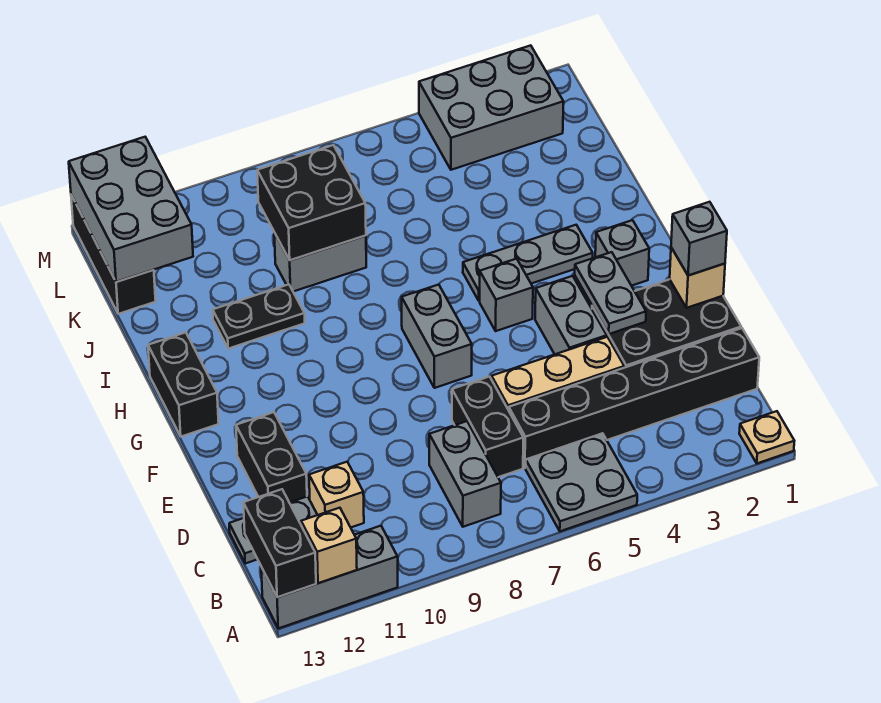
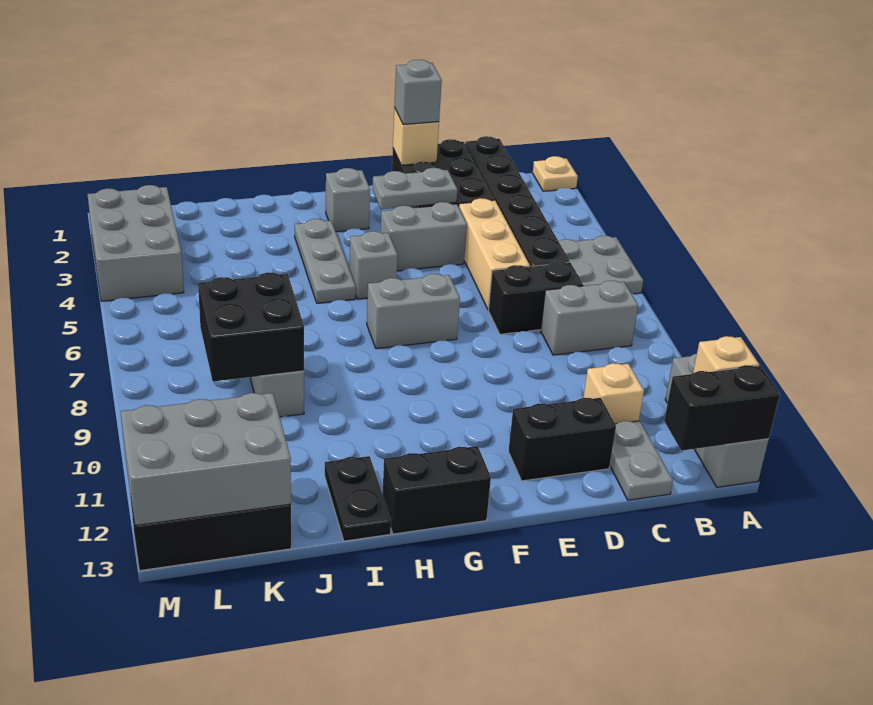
black 1x2 plate [213,284,305,349] -> black 1x2 plate moved to [325,456,391,541]

